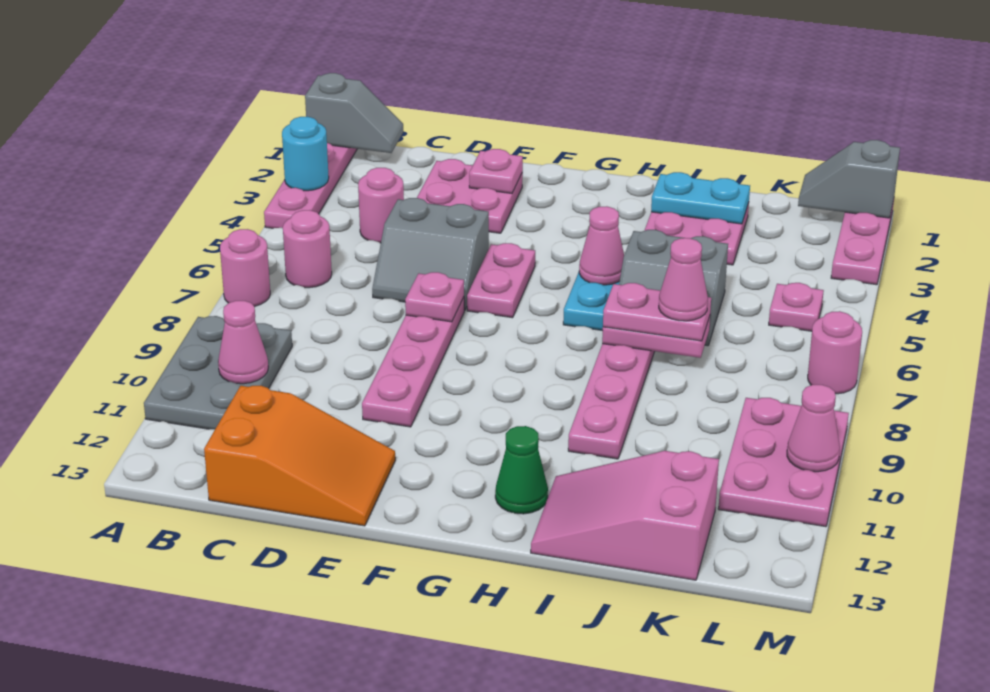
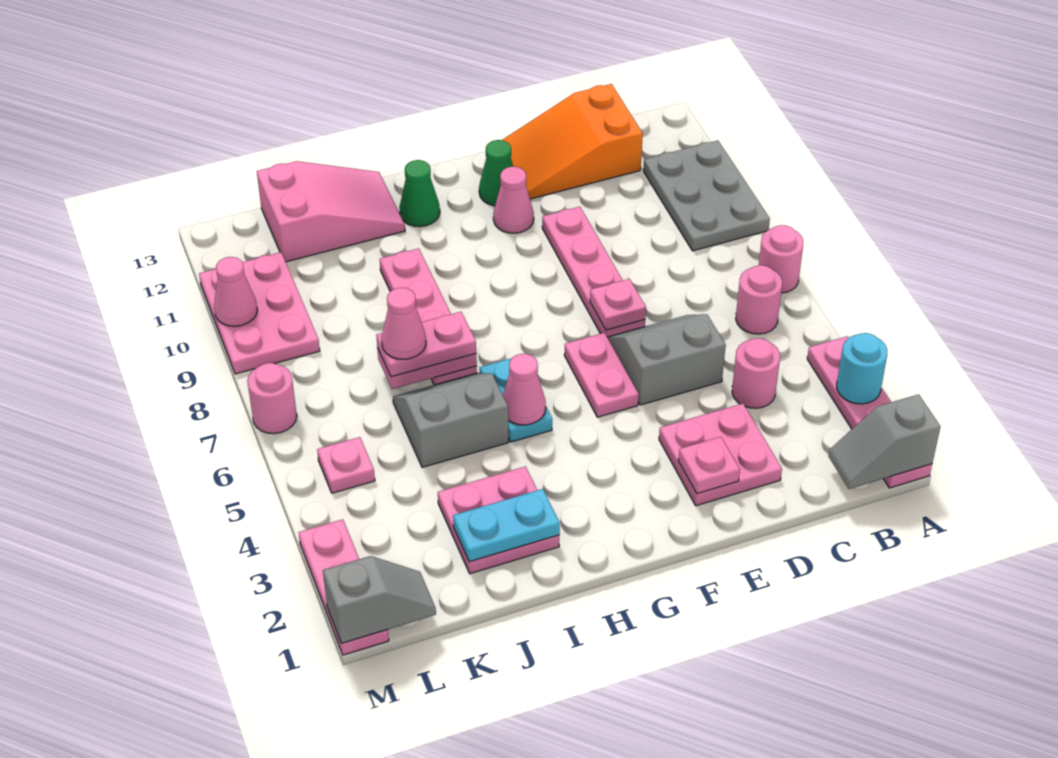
pink 1x1 cone [218,301,268,384] -> pink 1x1 cone moved to [493,167,534,233]
none -> green 1x1 cone [479,140,513,206]

